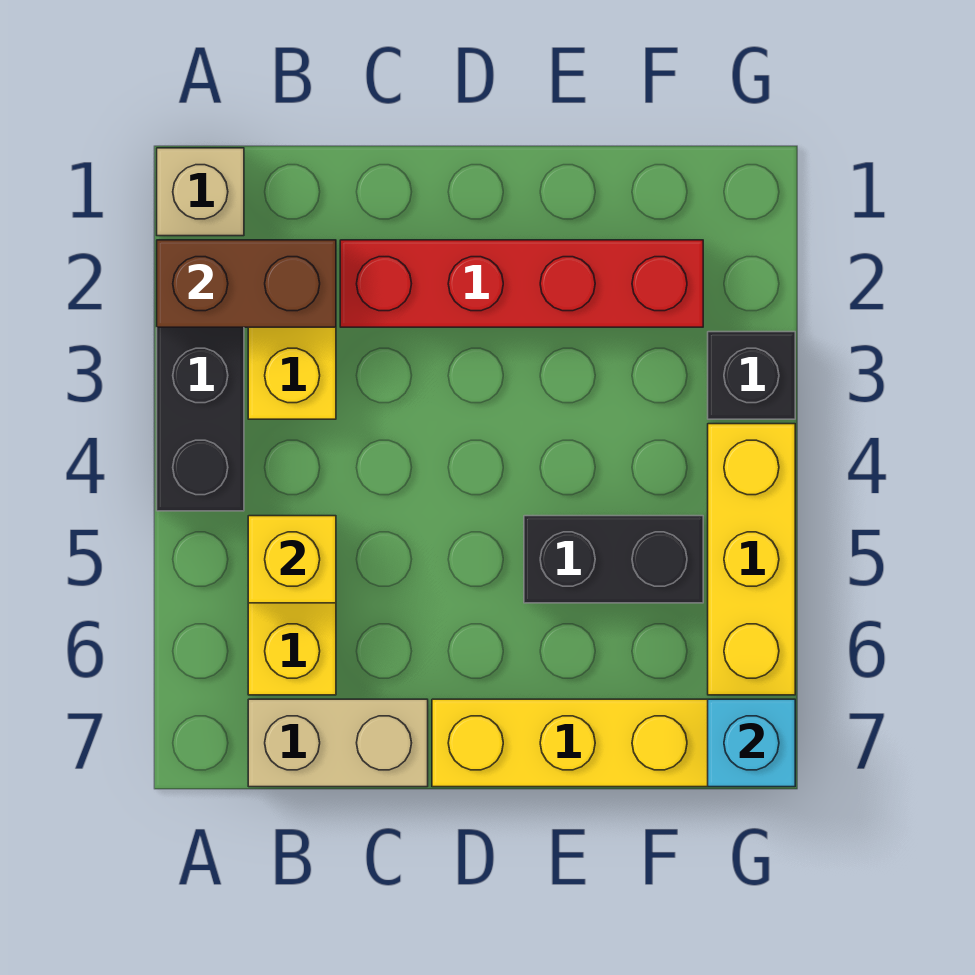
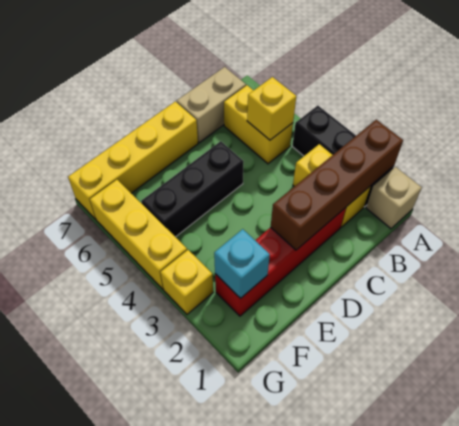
brown 1x2 brick [157,240,336,327] -> brown 1x4 brick [271,120,403,250]
black 1x2 brick [524,516,703,603] -> black 1x3 brick [141,141,244,237]
black 1x1 brick [708,332,795,419] -> yellow 1x1 brick [160,250,213,314]
cyan 1x1 brick [708,699,795,787] -> cyan 1x1 brick moved to [214,229,270,298]

